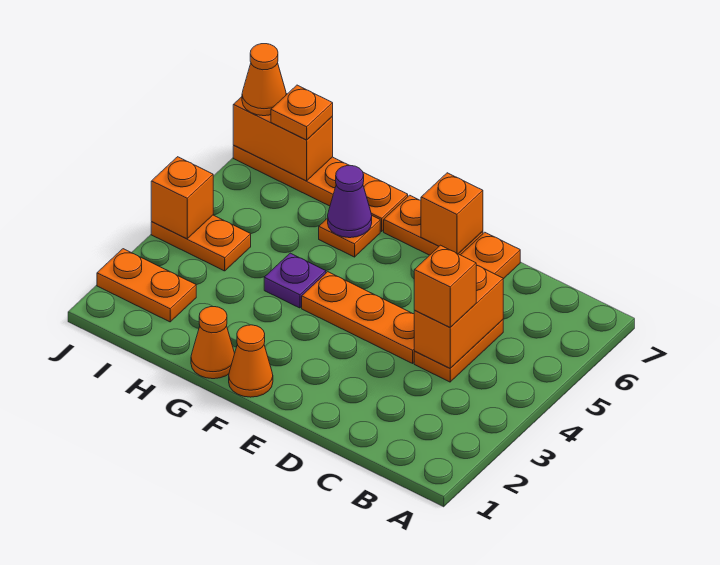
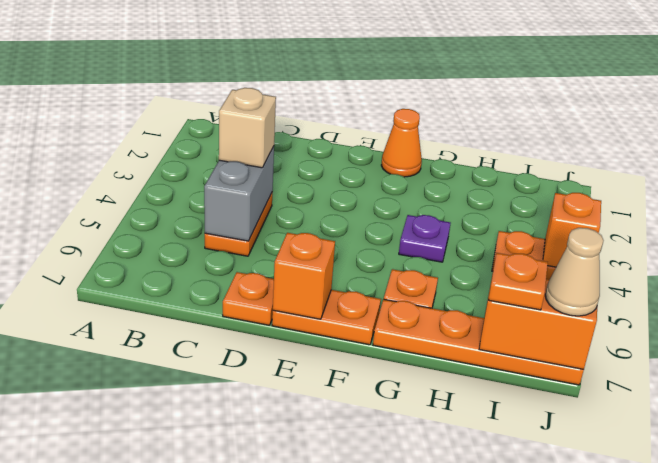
orange 1x2 brick [414,265,503,368] -> grey 1x2 brick [204,146,274,241]
orange 1x1 brick [414,245,476,327] -> tan 1x1 brick [219,88,276,168]
orange 1x3 plate [302,272,415,363] -> none
orange 1x1 cone [191,307,235,379] -> none
purple 1x1 cone [328,166,372,238] -> none
orange 1x2 plate [97,249,196,322] -> none
orange 1x1 cone [242,44,286,116] -> tan 1x1 cone [545,228,604,316]

